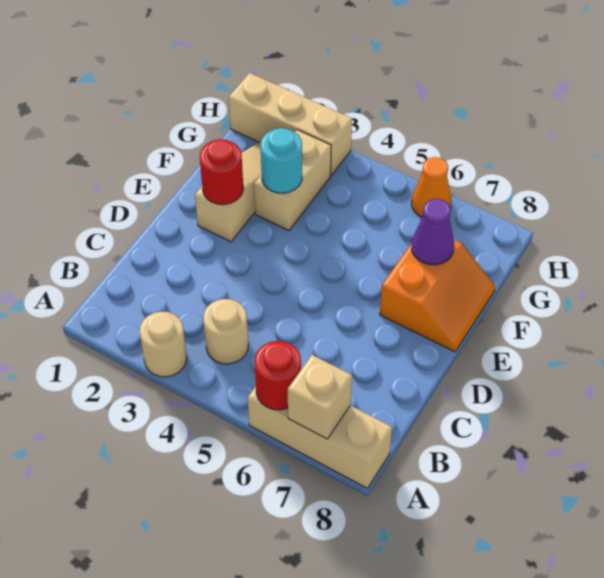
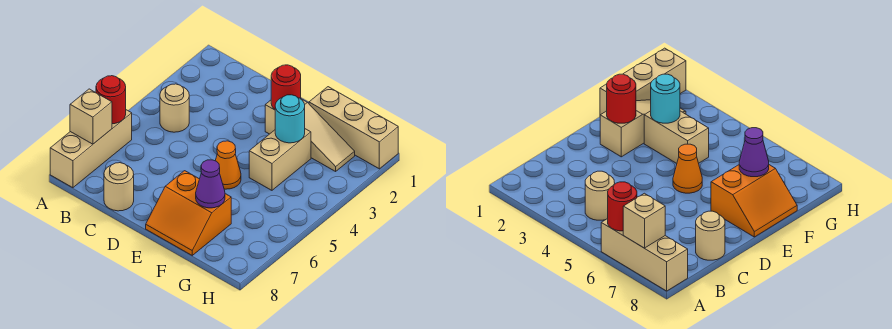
tan 1x1 round brick [139,312,187,377] -> tan 1x1 round brick moved to [104,163,134,211]
tan 1x2 brick [254,130,331,231] -> tan 1x2 brick turned to [249,129,311,190]
tan 1x3 brick [229,73,352,175] -> tan 1x3 brick turned to [309,87,398,169]
orange 1x1 cone [412,157,451,217] -> orange 1x1 cone moved to [215,141,241,189]

